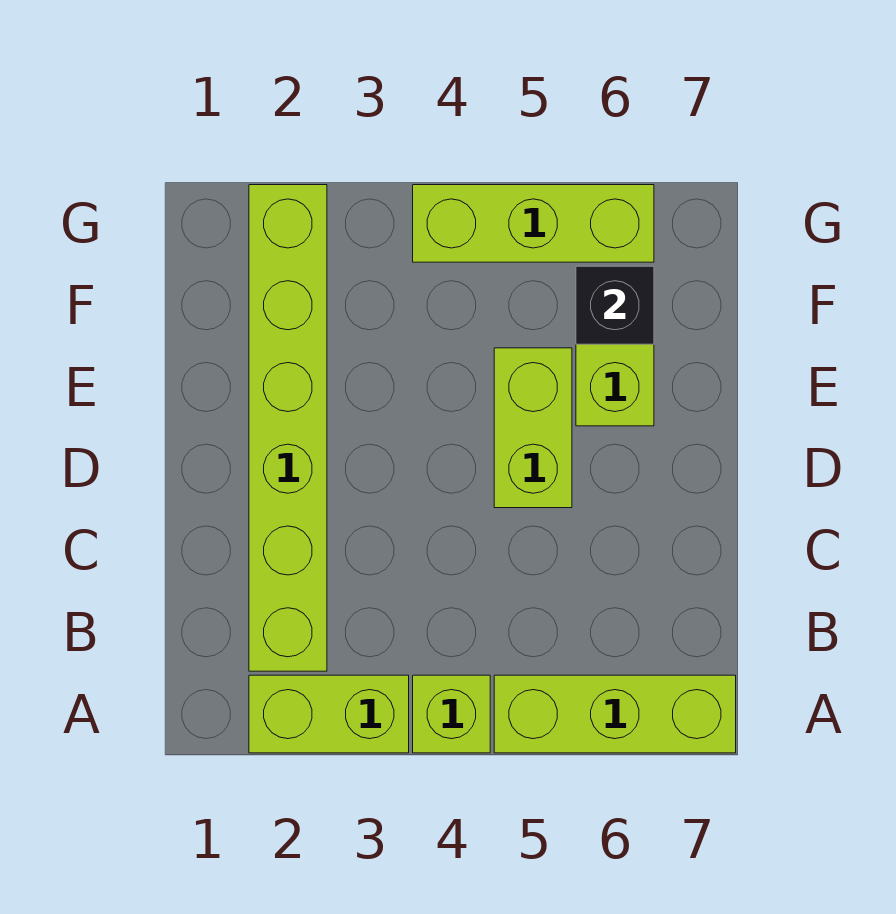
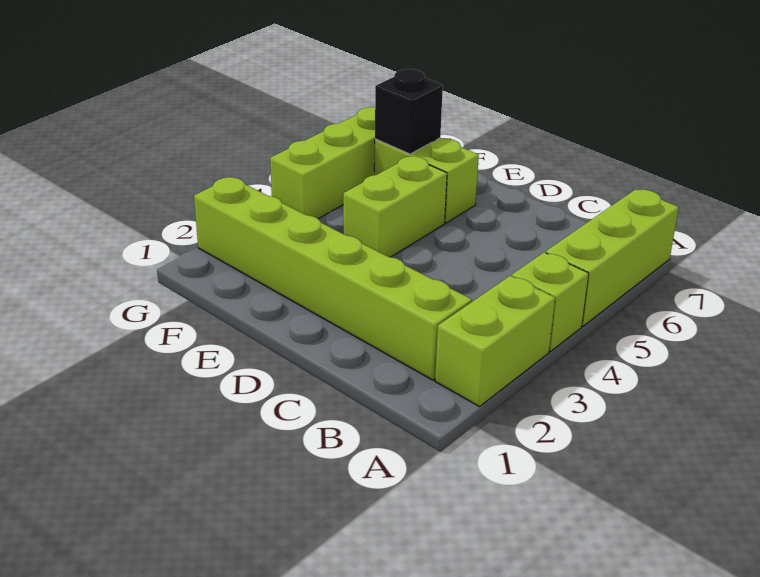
lime 1x2 brick [494,348,572,508] -> lime 1x2 brick turned to [343,156,447,257]

